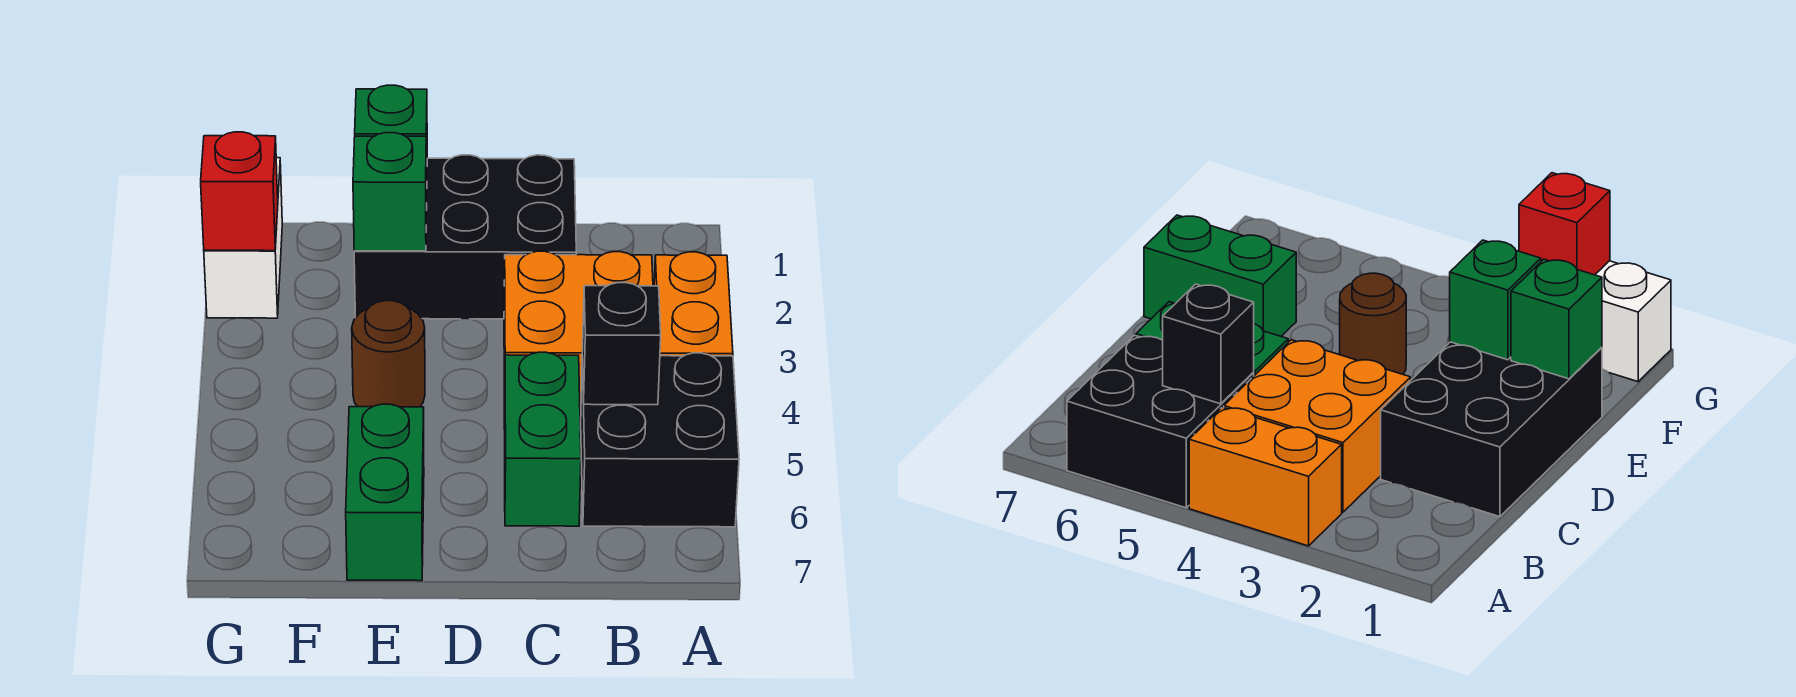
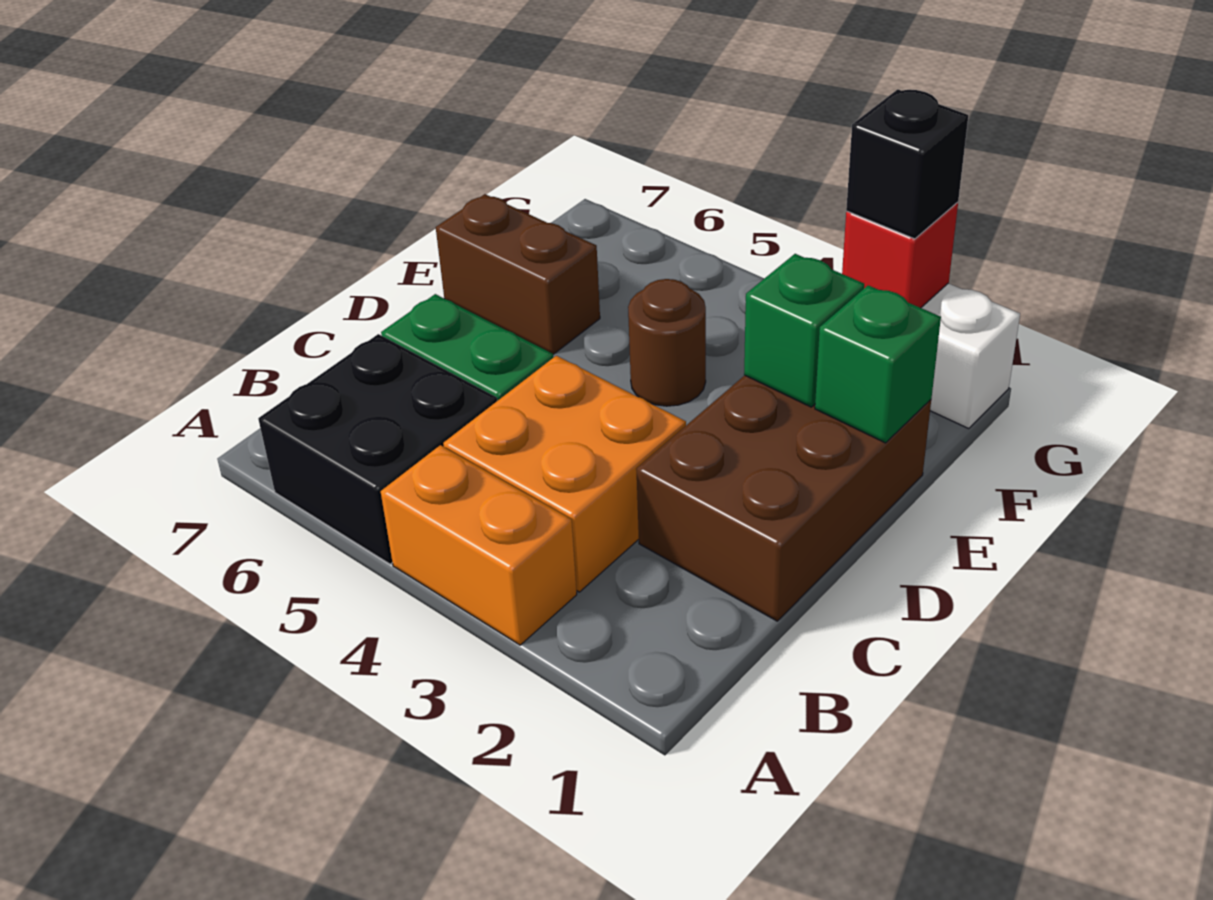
black 1x1 brick [582,283,661,405] -> black 1x1 brick moved to [846,89,968,239]
black 2x3 brick [354,155,576,319] -> brown 2x3 brick [636,375,931,621]
green 1x2 brick [346,404,424,581] -> brown 1x2 brick [436,194,600,354]

